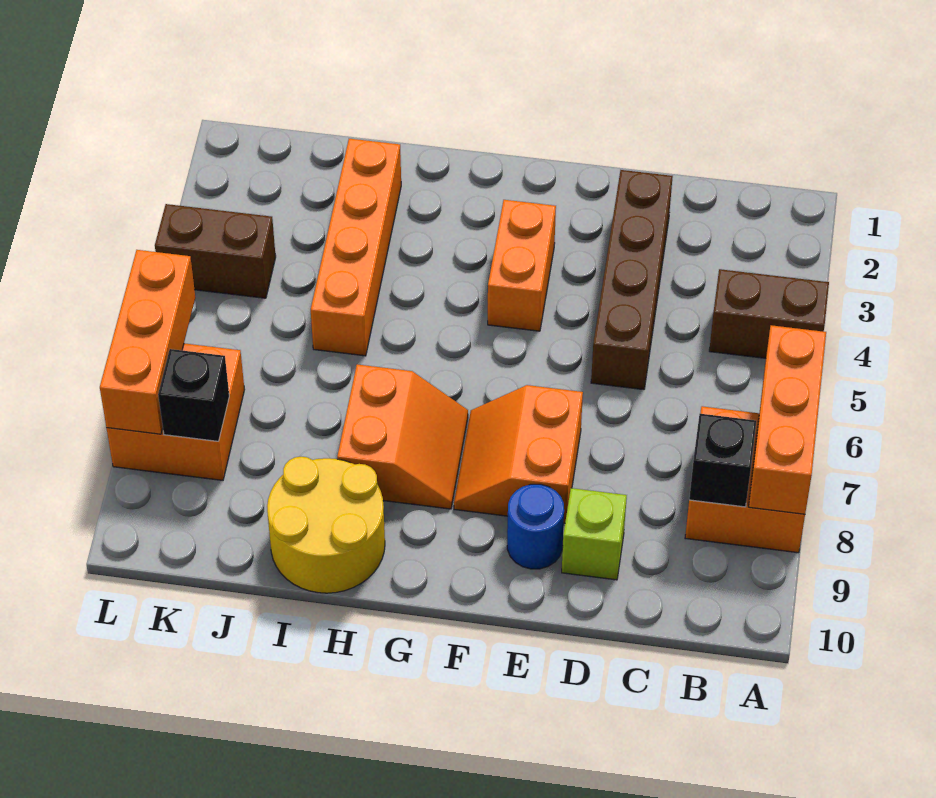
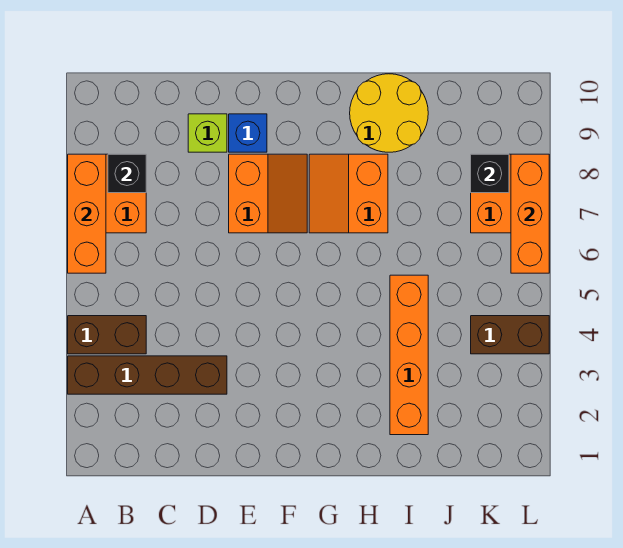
brown 1x4 brick [591,170,673,390] -> brown 1x4 brick turned to [68,356,227,394]
blue 1x1 round brick [507,484,564,569] -> blue 1x1 brick [229,114,267,152]
orange 1x2 brick [488,200,556,331] -> none

